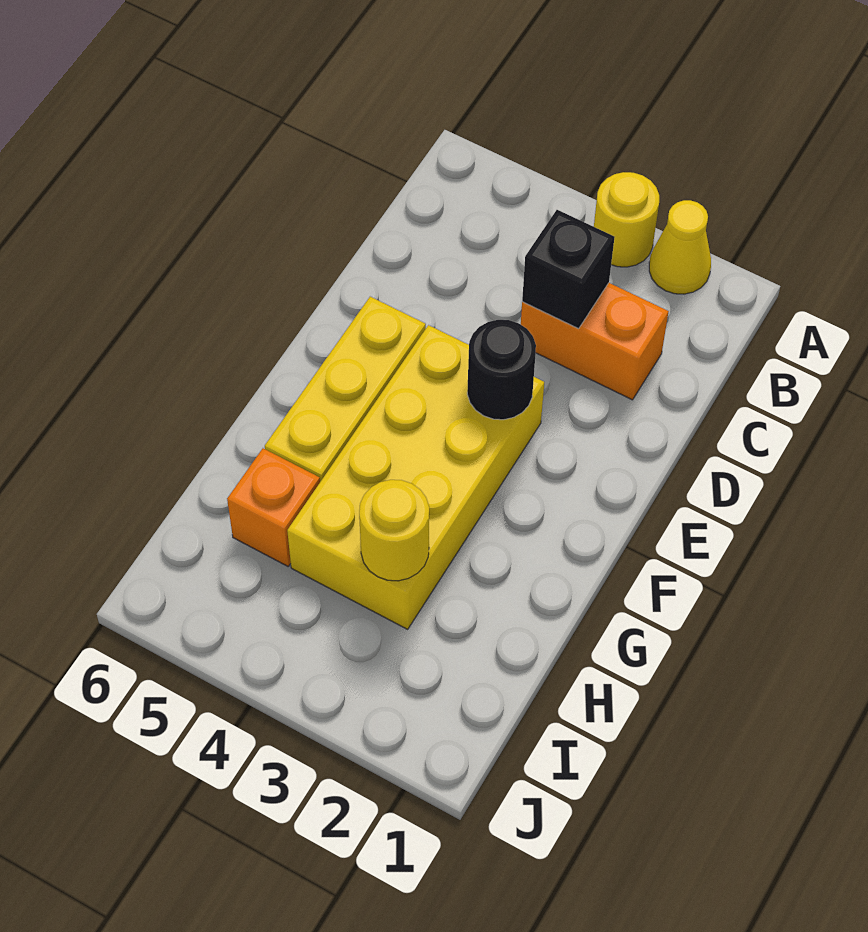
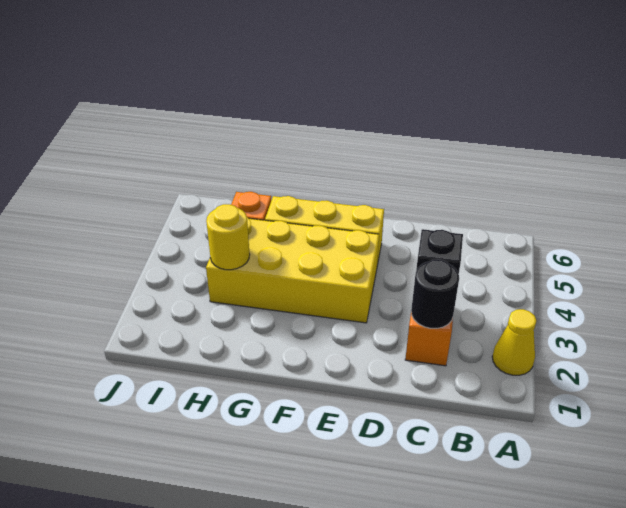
yellow 1x1 round brick [594,172,659,267] -> none
black 1x1 round brick [467,320,536,420] -> black 1x1 round brick moved to [411,259,459,328]

